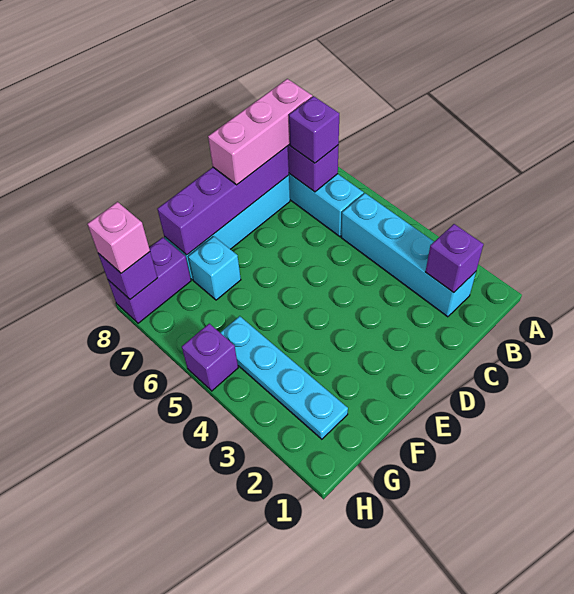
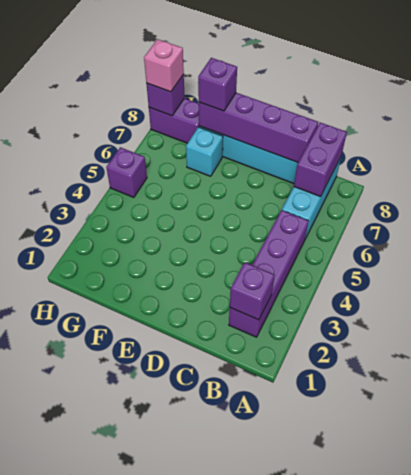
cyan 1x4 brick [341,193,476,317] -> purple 1x4 brick [229,210,309,337]
purple 1x1 brick [289,96,339,163] -> purple 1x1 brick moved to [198,58,237,111]
pink 1x3 brick [208,79,312,185] -> none
cyan 1x4 plate [220,316,348,439] -> none

